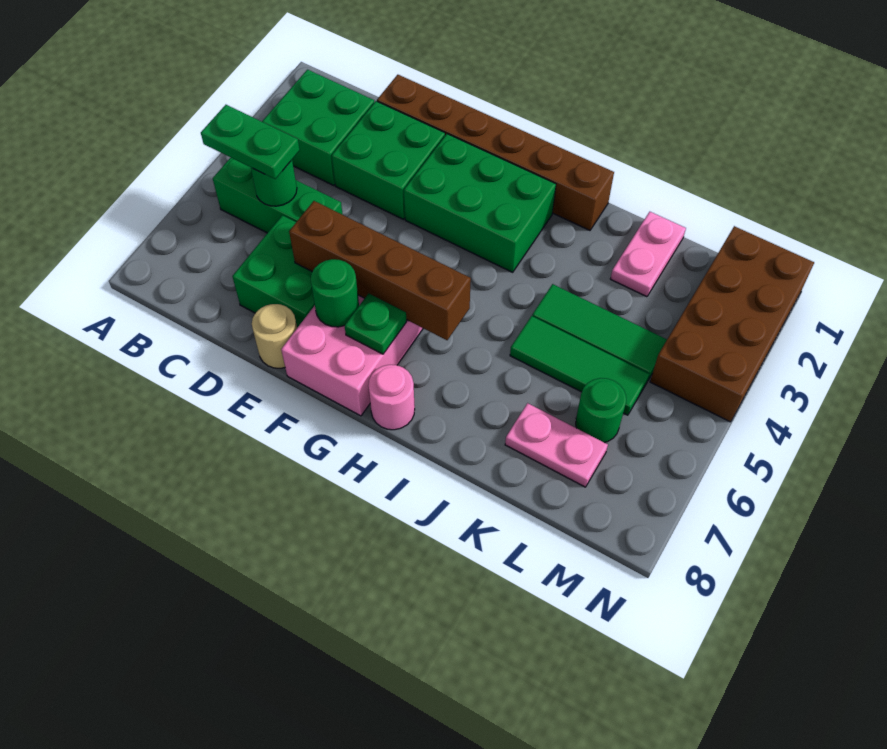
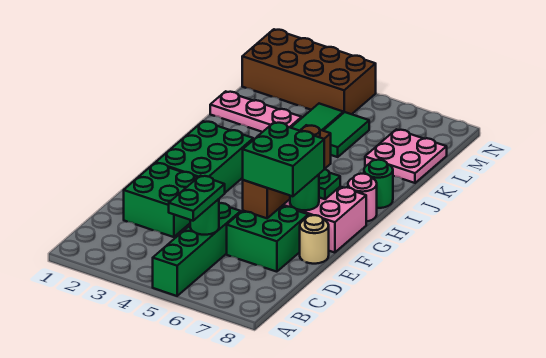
green 2x2 brick [262,70,374,185] -> green 2x2 brick moved to [243,122,324,196]
green 1x3 brick [213,158,343,233] -> green 1x4 brick [153,203,241,296]
brown 1x6 brick [377,75,614,230] -> none
green 1x3 tile [510,316,649,415] -> green 1x2 tile [323,112,369,157]
pink 1x2 plate [610,212,686,297] -> pink 1x3 plate [210,91,302,132]
pink 1x2 plate [505,403,608,487] -> pink 2x2 plate [365,129,447,183]
green 1x1 round brick [576,378,626,443] -> green 1x1 round brick moved to [364,160,393,208]

